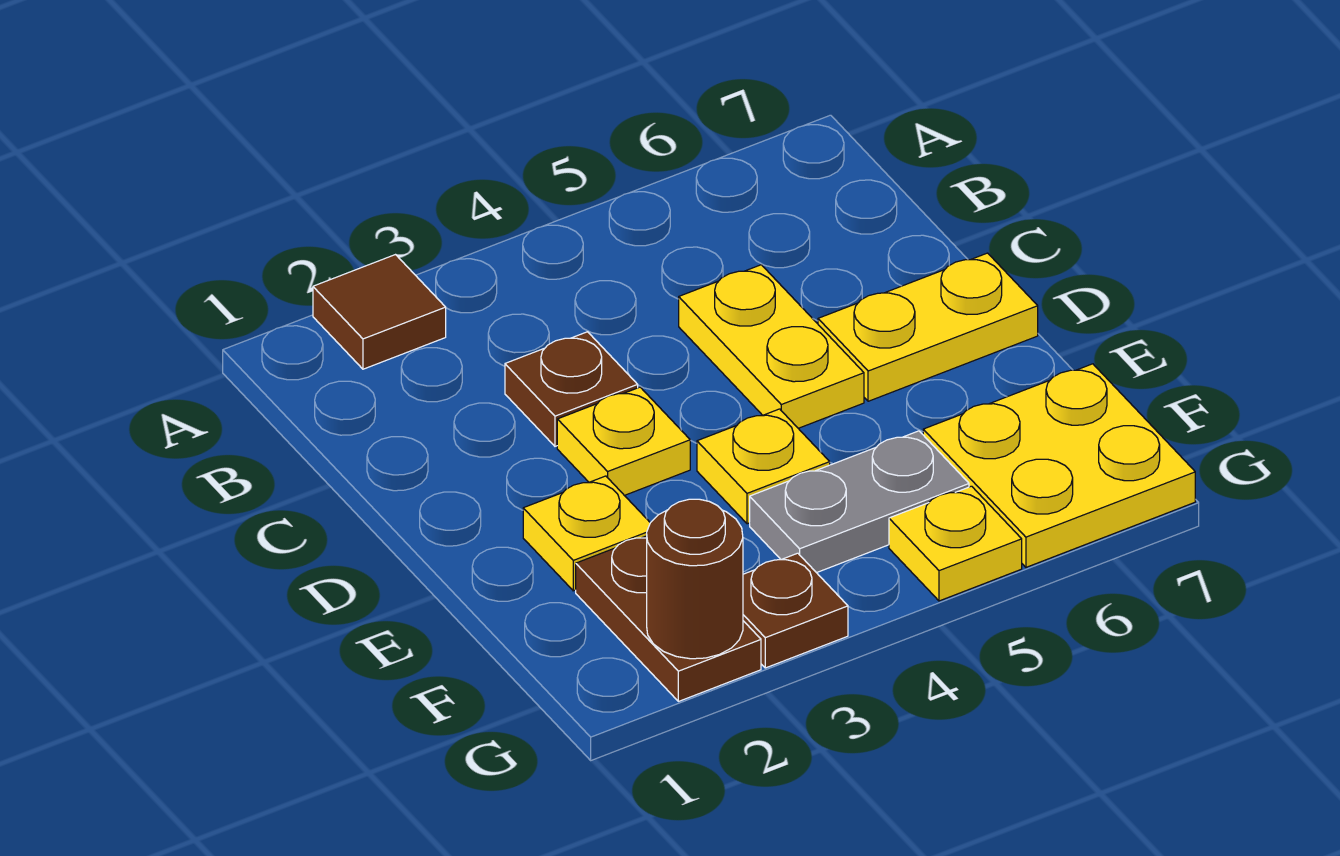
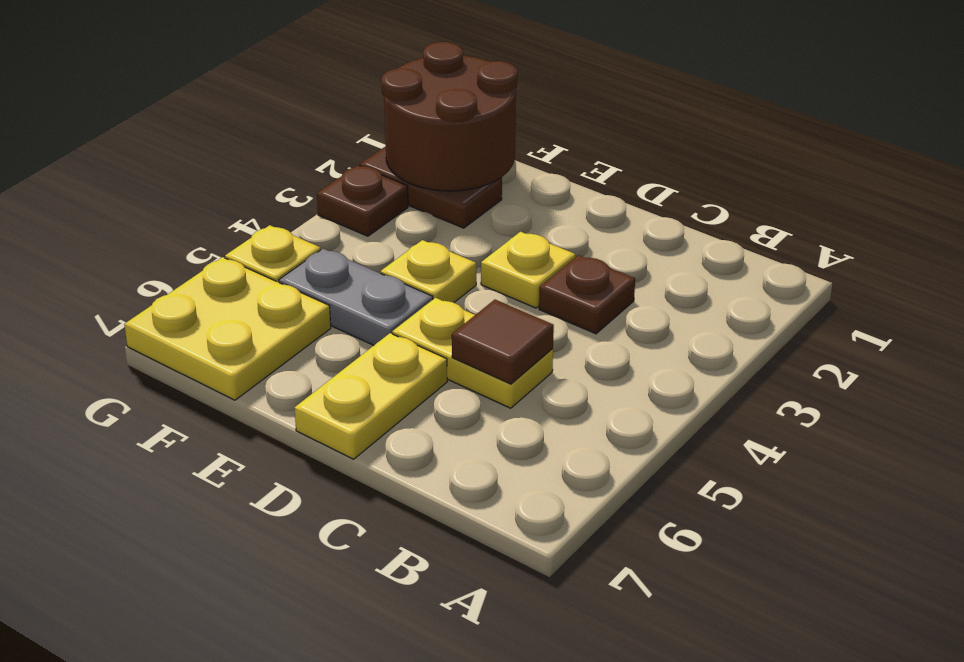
brown 1x1 tile [313,255,446,369] -> brown 1x1 tile moved to [452,300,554,384]
yellow 1x1 plate [523,476,650,591] -> none
grey 1x2 plate [750,431,969,573] -> grey 1x2 plate turned to [279,249,433,345]
brown 1x1 round brick [647,499,743,659] -> brown 2x2 round brick [381,42,517,191]

